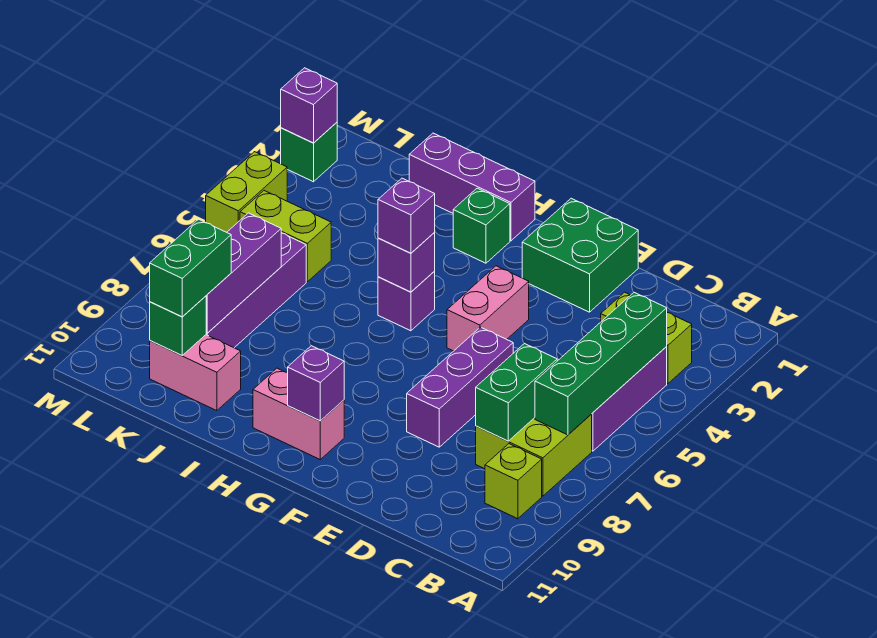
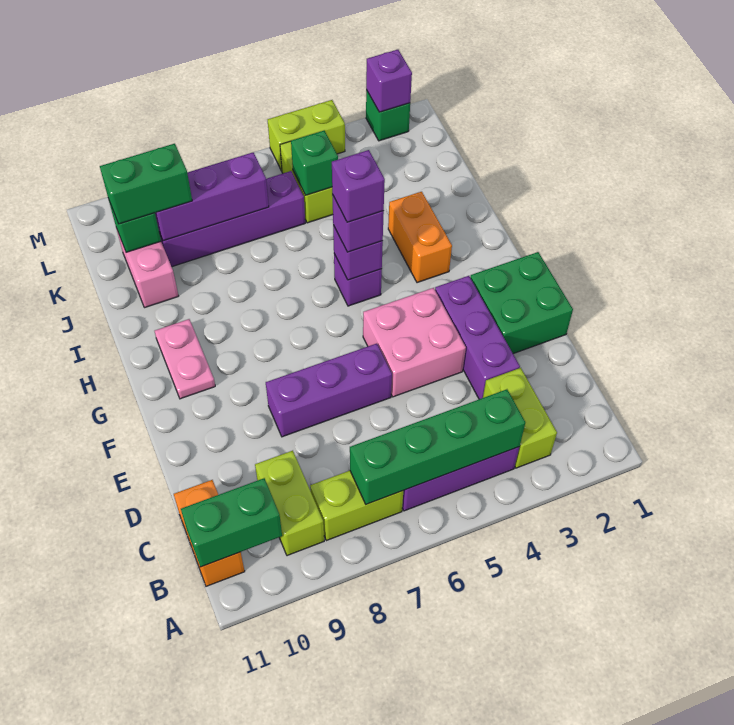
lime 2x2 brick [476,414,592,496] -> lime 1x2 brick [310,471,403,541]
lime 1x1 brick [485,444,542,519] -> lime 1x2 brick [255,451,324,556]
none -> orange 1x2 brick [174,480,245,586]
green 1x2 brick [476,343,557,441] -> green 1x2 brick moved to [181,478,282,567]
pink 1x2 brick [447,266,529,351] -> pink 2x2 brick [363,288,466,397]
pink 1x2 brick [253,368,344,459] -> pink 1x2 plate [155,319,215,399]
purple 1x1 brick [288,346,344,421] -> purple 1x1 brick moved to [332,150,385,222]
purple 1x3 brick [409,133,535,241] -> purple 1x3 brick moved to [435,276,520,399]
green 1x1 brick [453,188,510,263] -> green 1x1 brick moved to [291,131,338,195]
none -> orange 1x2 brick [388,192,452,283]

